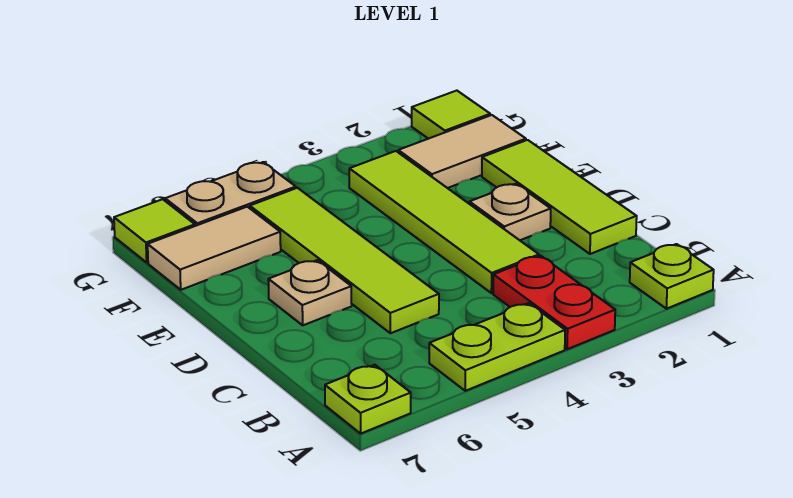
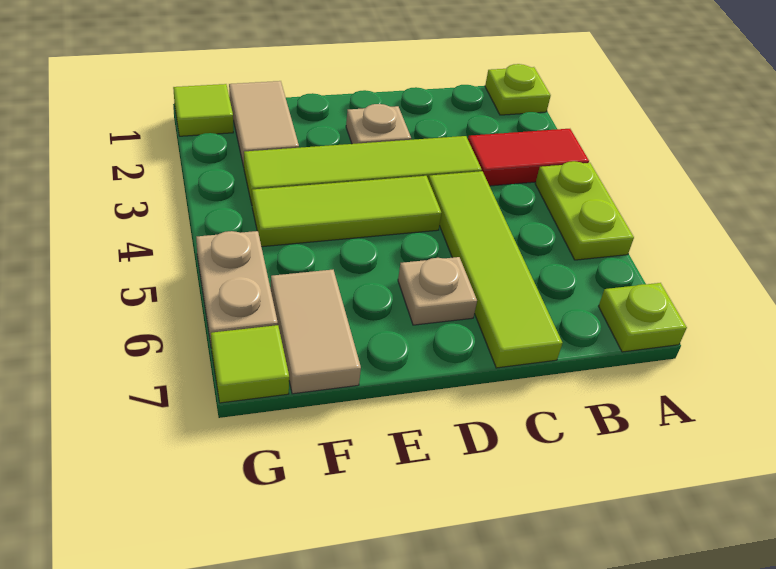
red 1x2 plate [493,256,615,349] -> red 1x2 tile [468,129,589,186]
lime 1x3 tile [482,140,637,254] -> lime 1x3 tile moved to [252,176,441,247]
lime 1x4 tile [250,188,439,333] -> lime 1x4 tile turned to [429,171,562,368]

